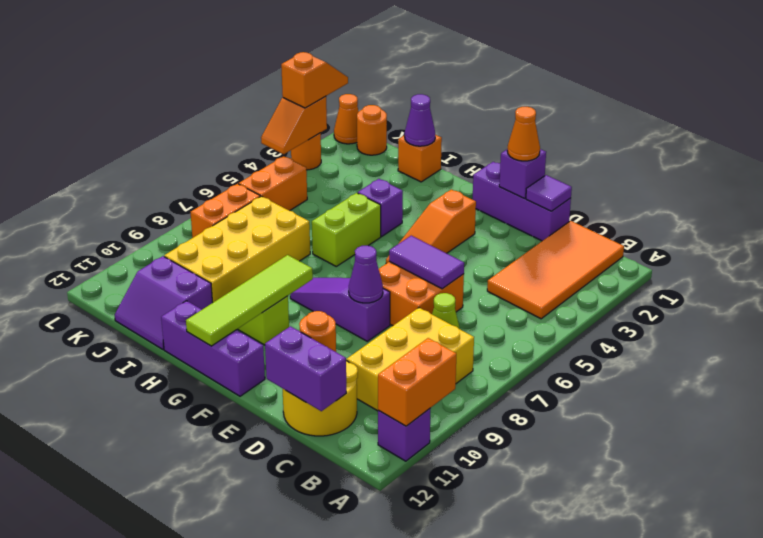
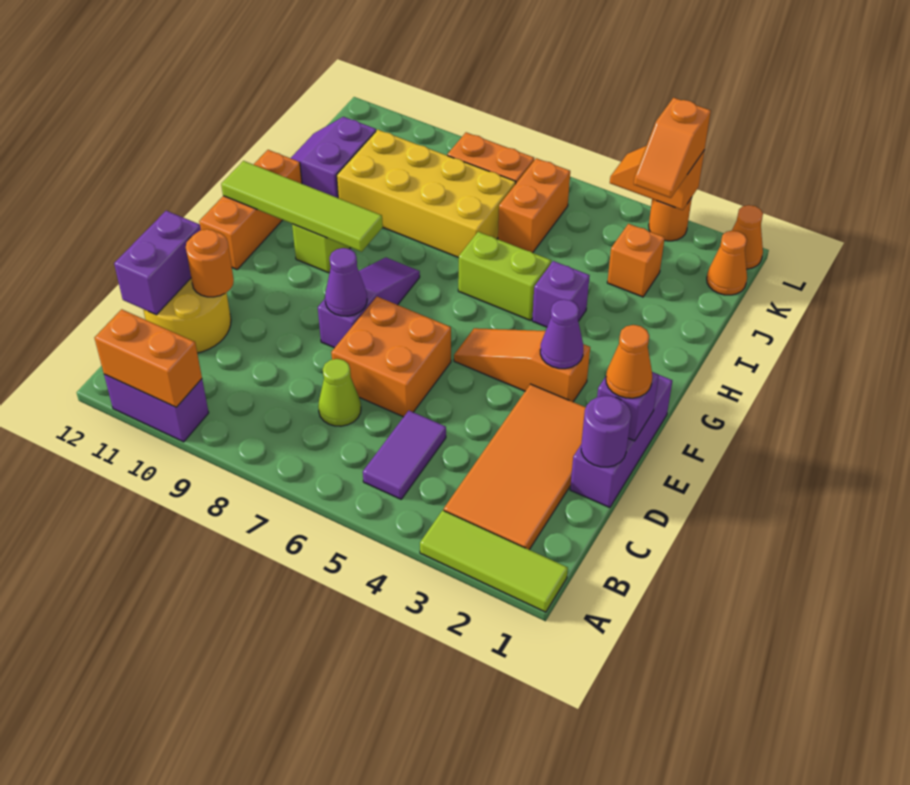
none -> lime 1x3 tile [420,510,568,612]
purple 1x1 brick [378,409,430,461] -> purple 1x2 brick [104,374,209,442]
orange 2x4 tile [487,221,624,319] -> orange 2x4 tile turned to [444,384,586,550]
yellow 2x3 brick [346,308,474,411] -> none
purple 1x1 tile [526,175,572,211] -> purple 1x1 round brick [581,396,631,467]
purple 1x2 tile [389,236,464,289] -> purple 1x2 tile moved to [363,411,446,499]
purple 1x3 brick [161,301,265,396] -> orange 1x3 brick [199,150,302,269]
orange 1x1 brick [398,135,442,182] -> orange 1x1 brick moved to [607,224,665,297]
purple 1x1 cone [405,94,435,146] -> purple 1x1 cone moved to [540,299,583,369]
orange 1x1 round brick [357,105,387,155] -> orange 1x1 cone [707,230,747,295]
orange 1x2 brick [239,156,307,211] -> orange 1x2 brick turned to [498,158,570,253]
orange 1x2 slope [281,52,348,108] -> orange 1x2 slope turned to [634,98,711,198]

